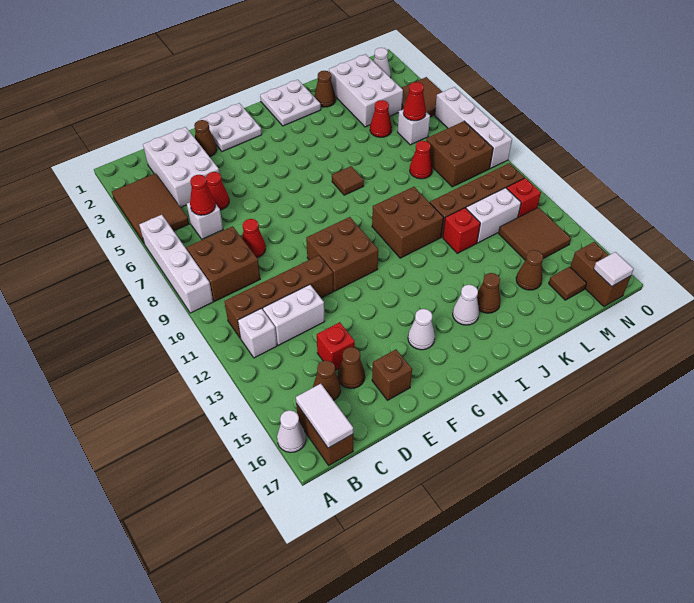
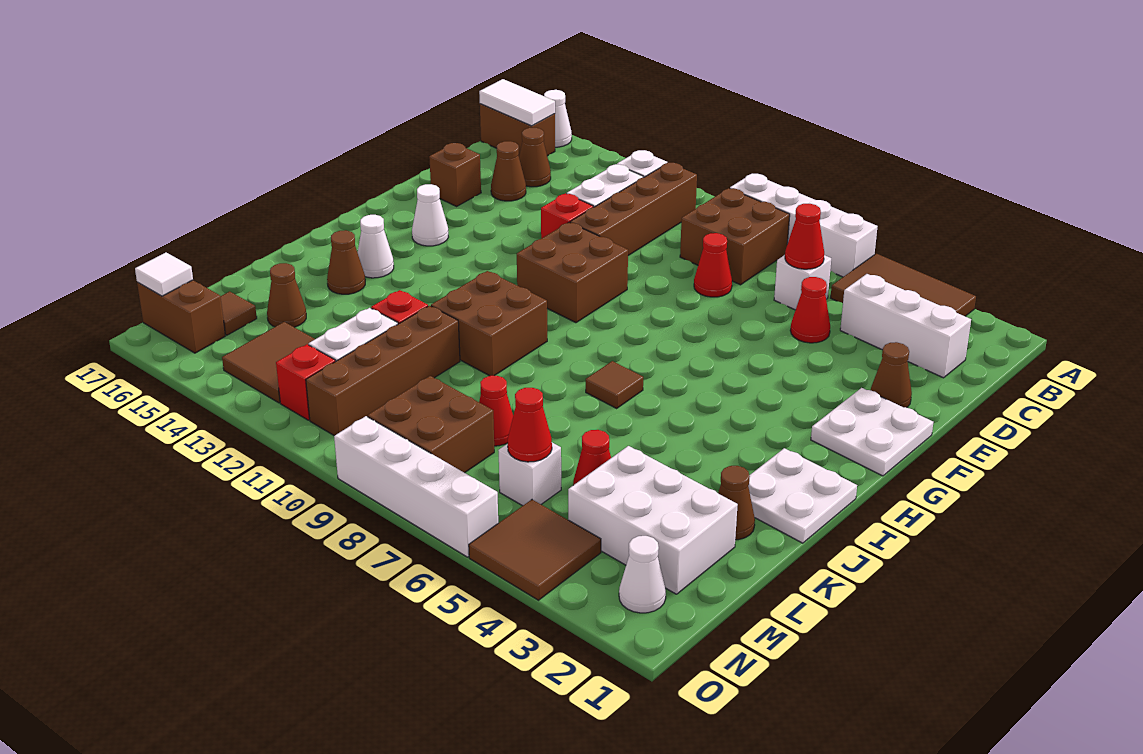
white 2x3 brick [143,127,219,207] -> white 1x3 brick [840,274,971,378]
red 1x1 brick [317,322,355,370] -> red 1x1 brick moved to [541,193,593,238]

